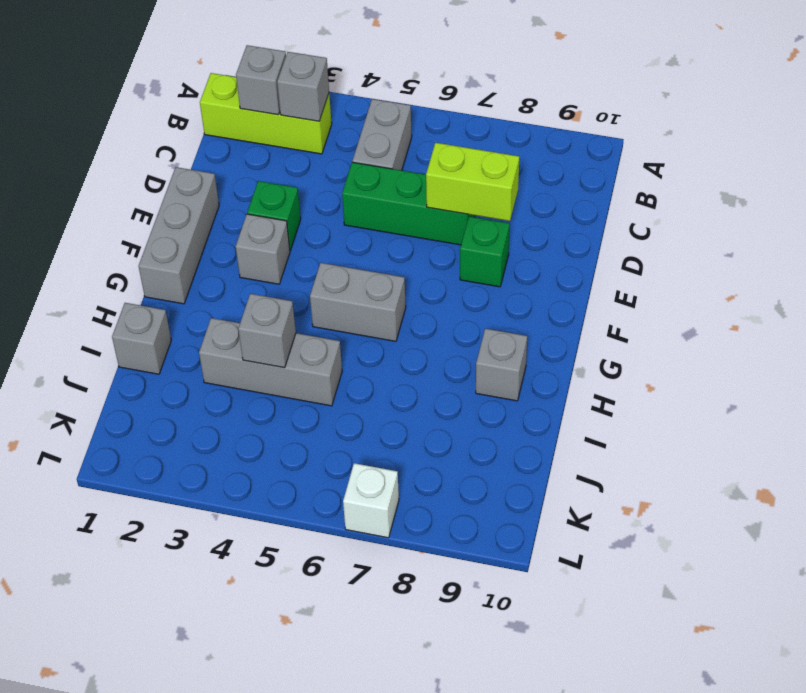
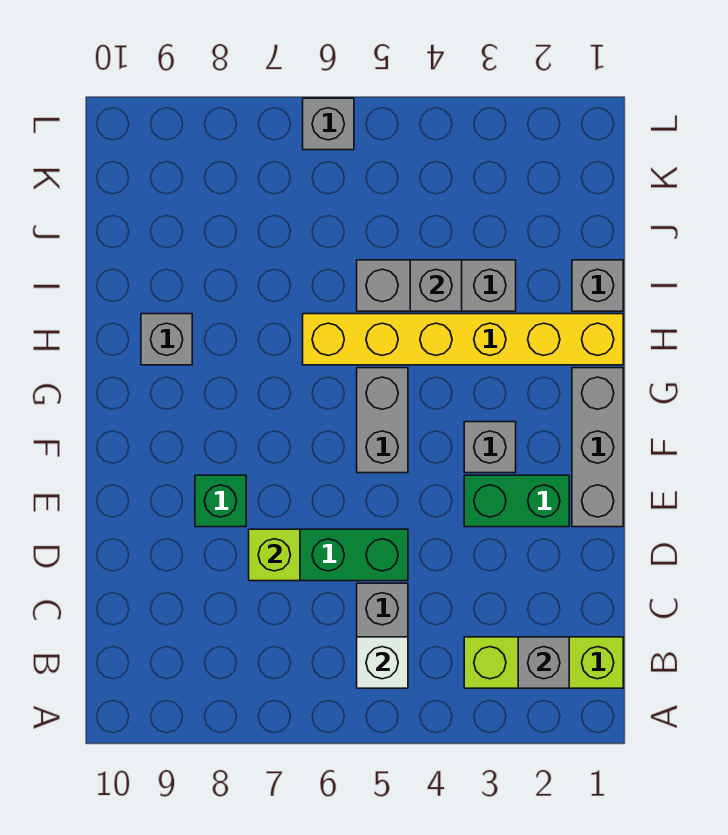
grey 1x1 brick [277,52,329,121] -> grey 1x1 brick moved to [303,98,354,150]
lime 1x2 brick [426,143,519,221] -> lime 1x1 brick [249,529,300,581]
green 1x1 brick [247,181,301,250] -> green 1x2 brick [464,475,569,527]
grey 1x2 brick [310,263,406,341] -> grey 1x2 brick turned to [357,368,408,473]
none -> yellow 1x6 brick [303,314,623,365]
white 1x1 brick [343,463,399,538] -> white 1x1 brick moved to [357,637,408,688]

